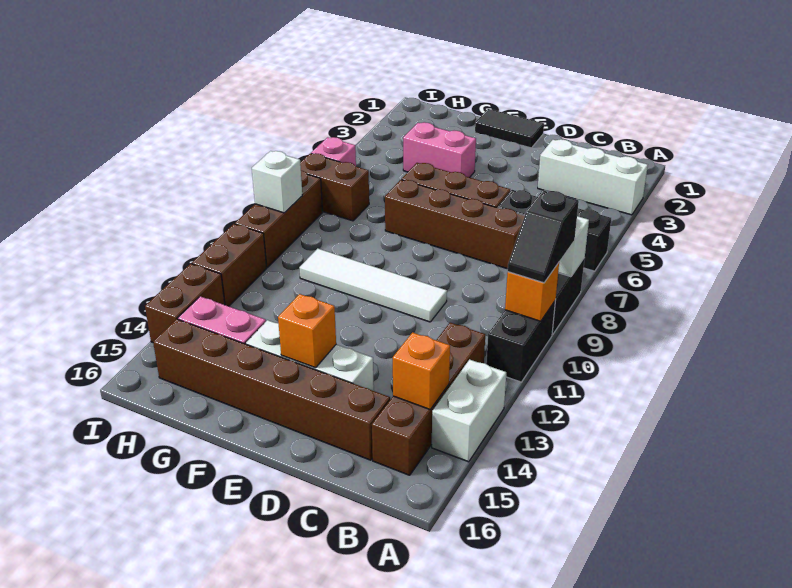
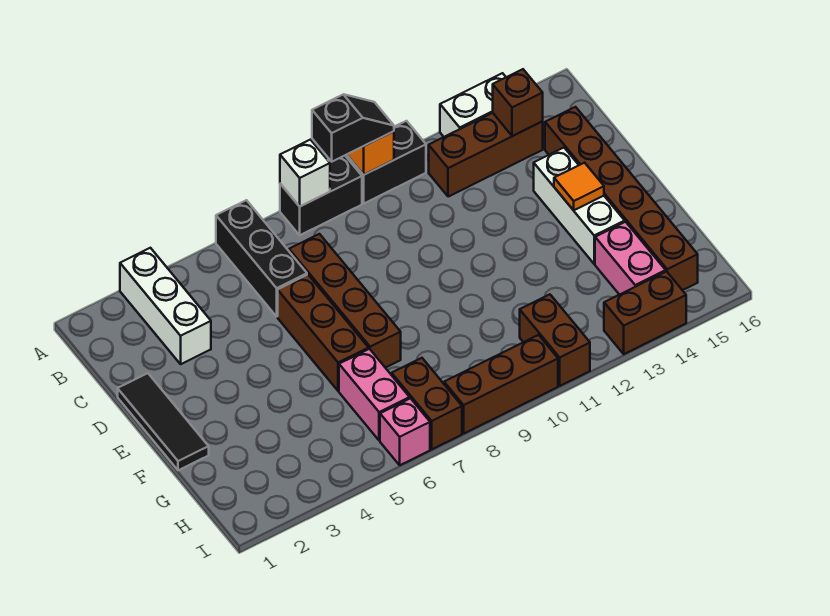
brown 1x4 brick [372,323,485,475] -> brown 1x3 brick [429,113,543,197]
orange 1x1 brick [393,332,450,409] -> brown 1x1 brick [493,69,543,136]
white 1x4 tile [299,249,447,322] -> none
black 1x2 tile [475,109,544,148] -> black 1x3 tile [118,373,209,470]
orange 1x1 brick [278,294,336,368] -> orange 1x1 tile [554,163,604,210]
pink 1x2 brick [403,122,476,178] -> pink 1x2 brick moved to [339,349,410,441]
white 1x1 brick [252,151,302,213] -> none
brown 1x2 brick [192,224,267,306] -> brown 1x2 brick turned to [520,294,590,386]

